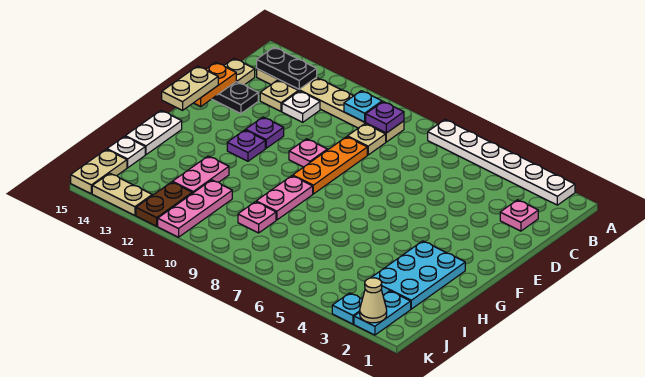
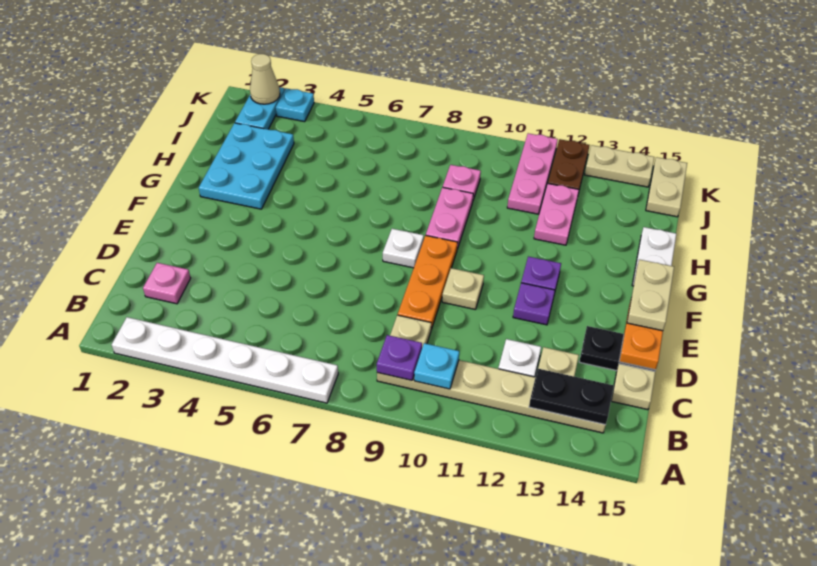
pink 1x1 plate [289,139,327,167] -> tan 1x1 plate [442,268,484,309]
white 1x1 plate [107,136,145,168] -> white 1x1 plate moved to [383,229,424,268]

